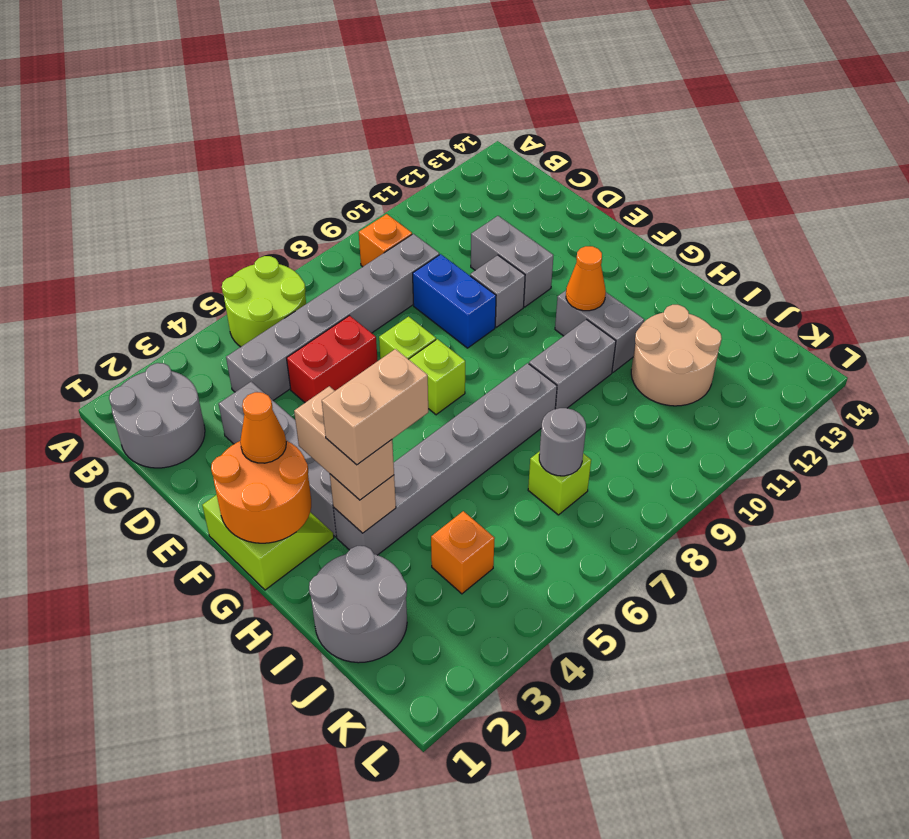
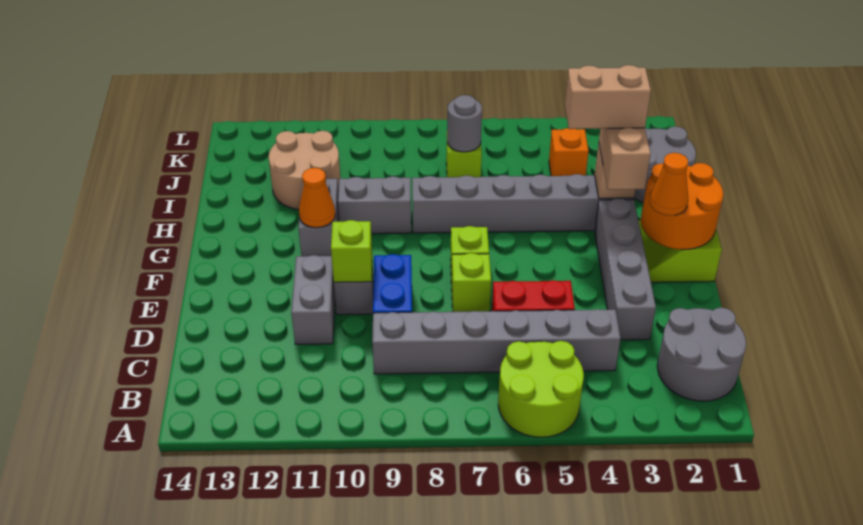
orange 1x1 brick [359,214,412,267] -> none
none -> lime 1x1 brick [331,220,372,282]

